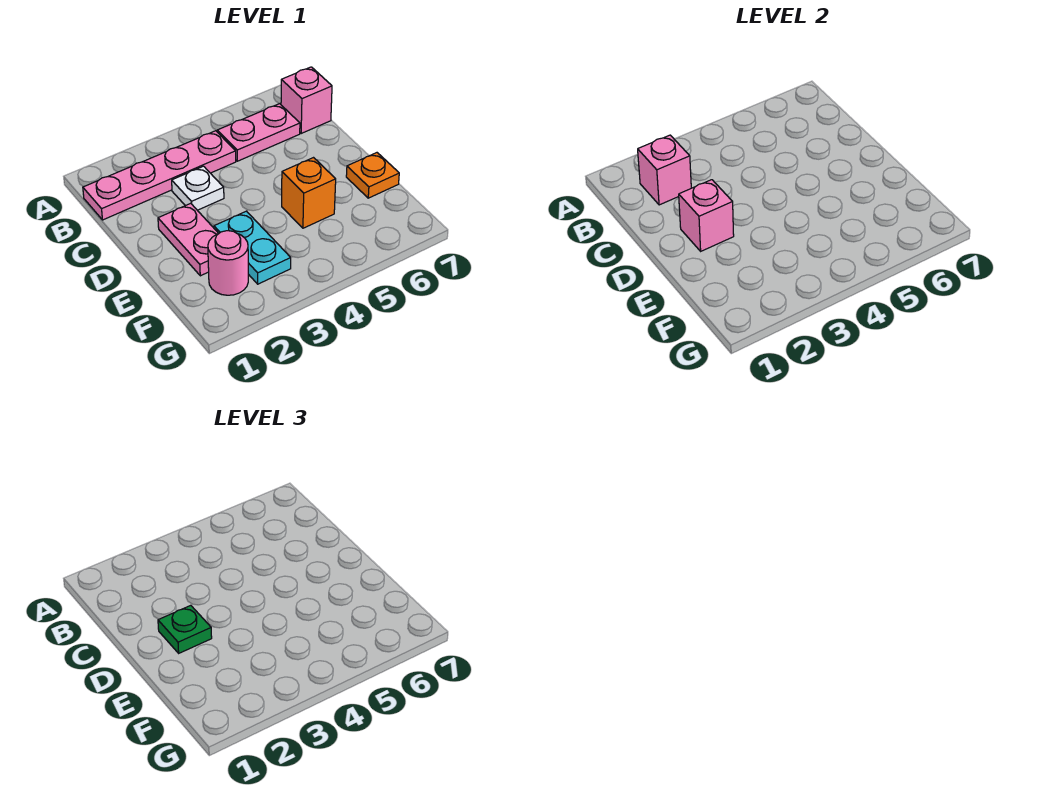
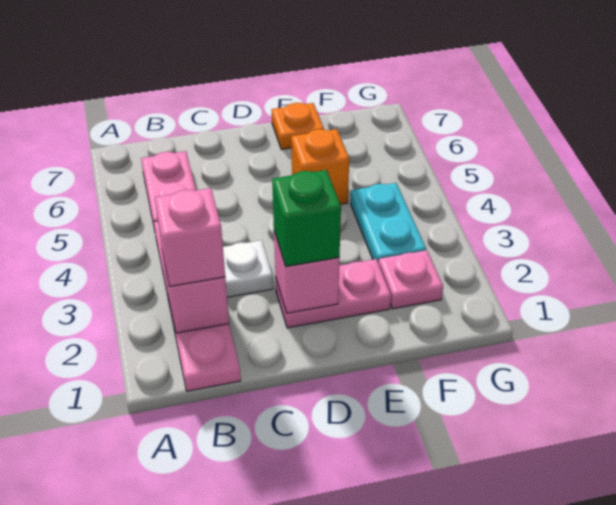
pink 1x1 brick [281,67,332,133] -> pink 1x1 brick moved to [155,188,225,287]
green 1x1 plate [158,605,212,653] -> green 1x1 brick [272,170,341,266]
cyan 1x2 plate [214,211,291,284] -> cyan 1x2 plate turned to [351,183,426,263]
pink 1x1 round brick [208,231,248,295] -> pink 1x1 plate [379,250,443,309]

